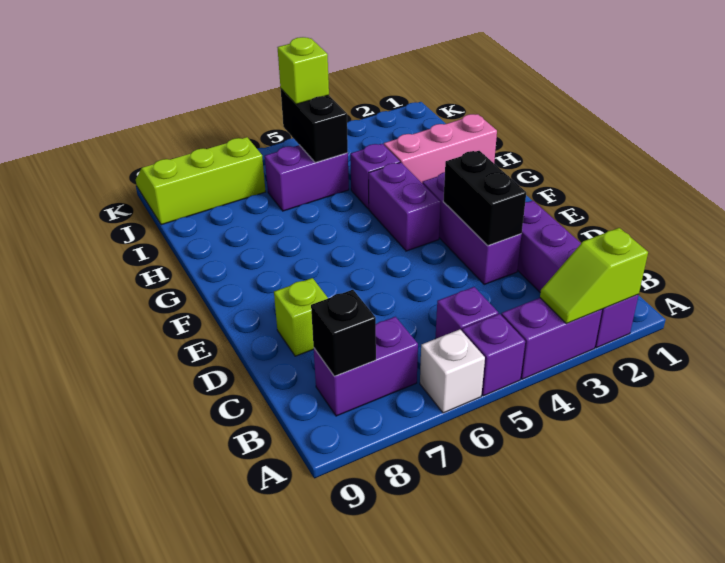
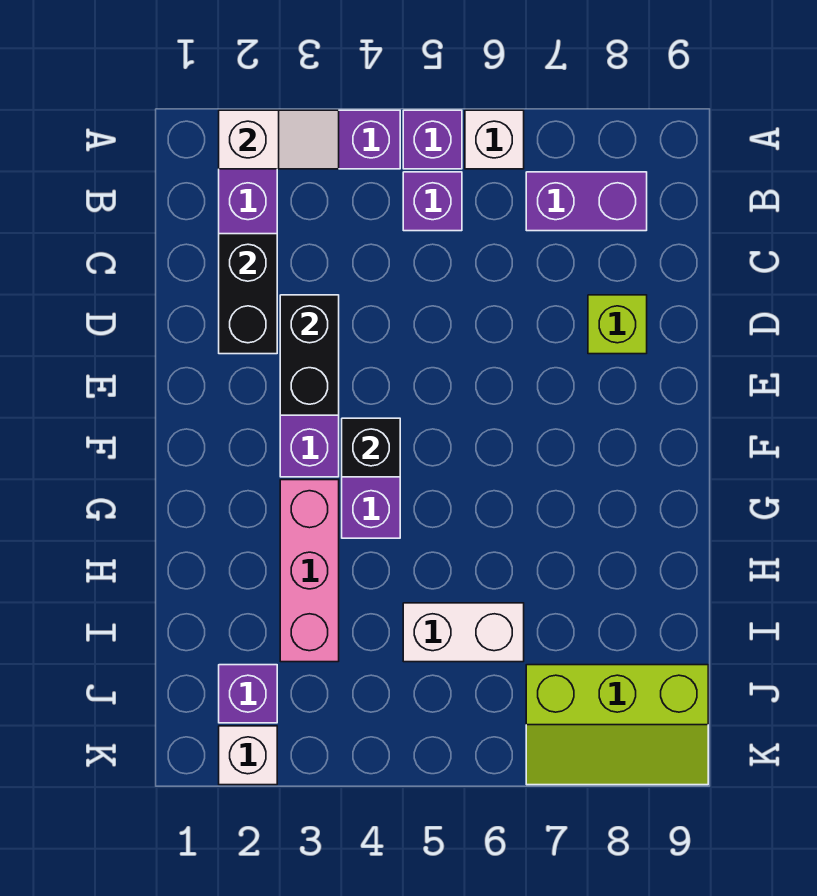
lime 1x2 slope [540,228,648,324] -> white 1x2 slope [219,110,339,169]
black 1x1 brick [311,290,376,376] -> black 1x1 brick moved to [342,418,400,477]
pink 1x3 brick [384,114,497,183] -> pink 1x3 brick turned to [280,480,339,662]
purple 1x1 brick [350,144,400,209] -> purple 1x1 brick moved to [219,665,277,723]
purple 1x2 brick [265,145,349,211] -> white 1x2 brick [403,603,524,662]
black 1x2 brick [281,89,348,163] -> black 1x2 brick moved to [219,234,277,354]
lime 1x1 brick [277,37,329,104] -> none
none -> white 1x1 brick [219,726,277,785]

